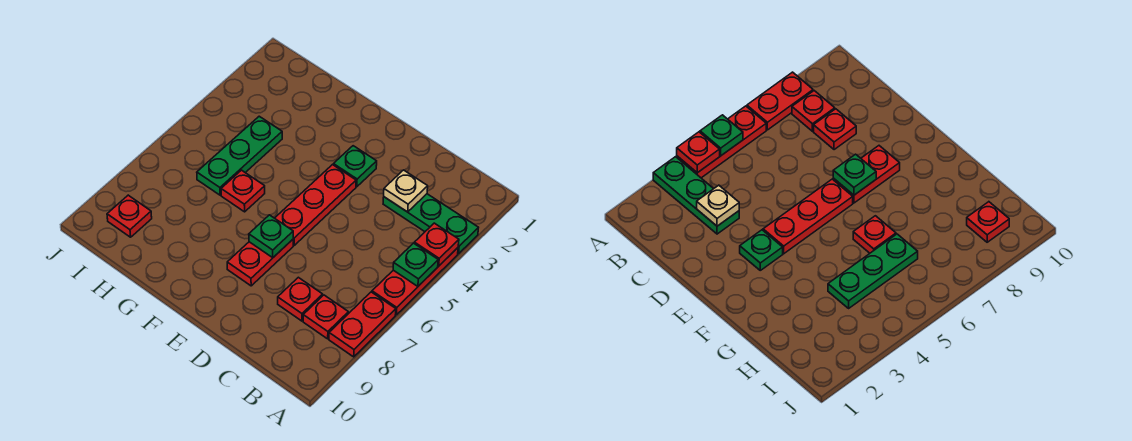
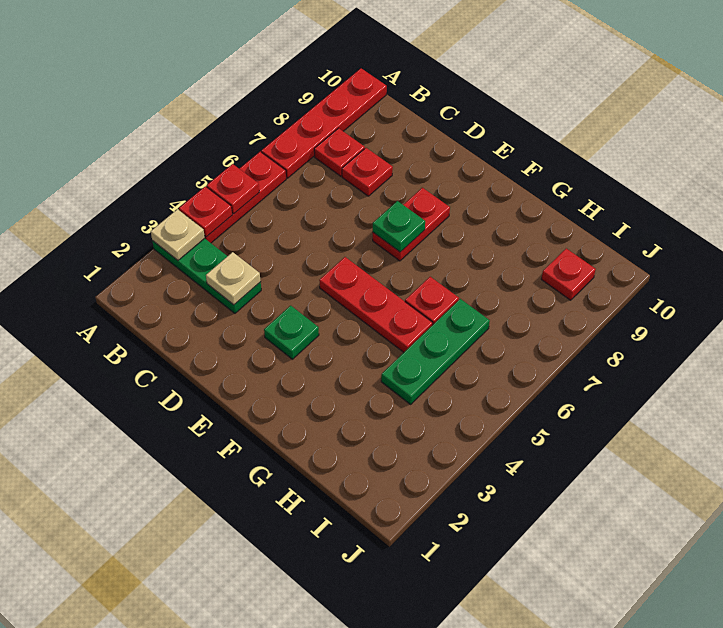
none -> tan 1x1 plate [151,209,205,260]
green 1x1 plate [393,243,438,286] -> red 1x1 plate [207,164,259,214]
red 1x2 plate [329,292,396,357] -> red 1x4 plate [261,68,387,178]
red 1x3 plate [275,165,356,245] -> red 1x3 plate turned to [319,257,433,352]

